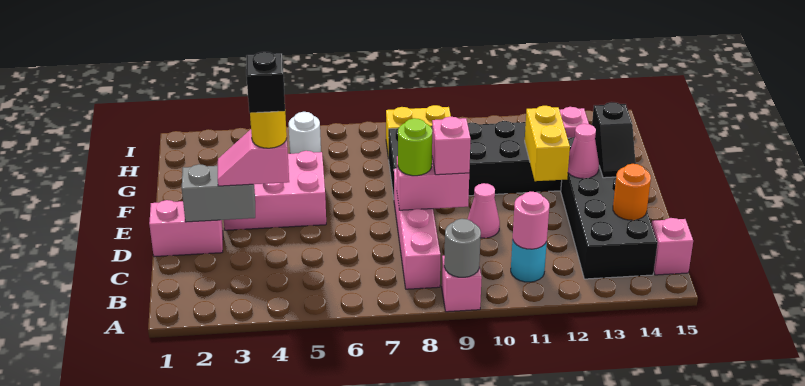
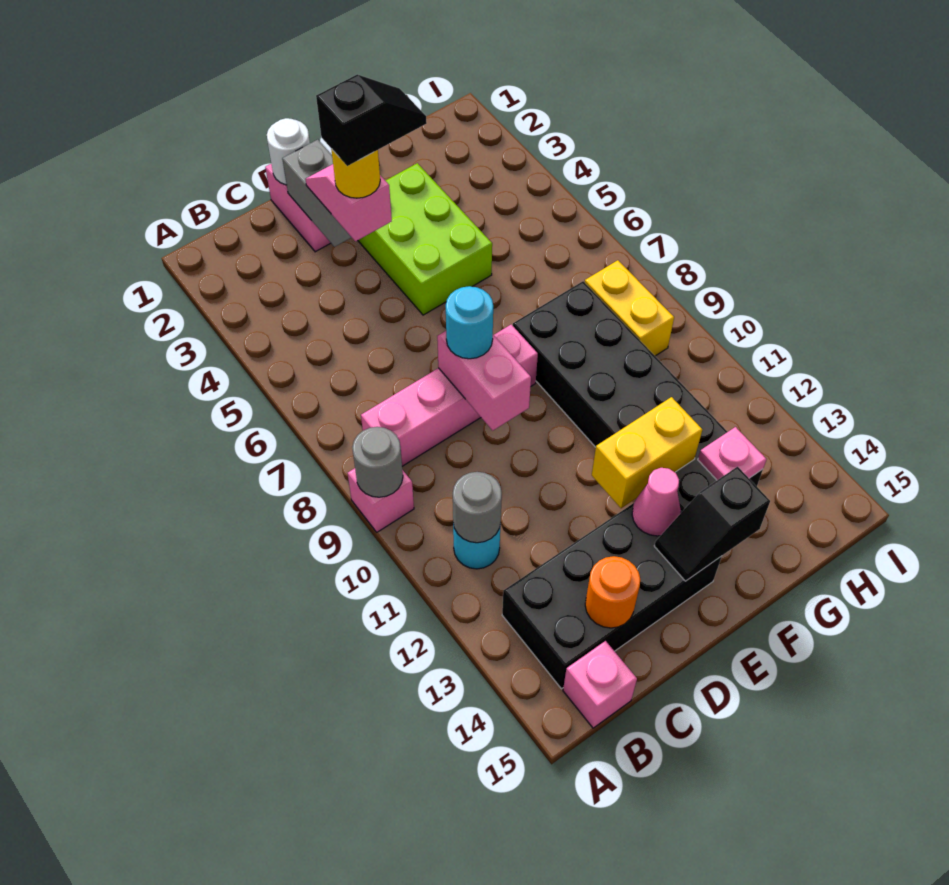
pink 1x1 round brick [513,192,549,249] -> grey 1x1 round brick [453,472,502,543]
lime 1x1 round brick [398,118,432,176] -> cyan 1x1 round brick [446,286,493,359]
pink 1x1 brick [432,117,471,175] -> none
pink 1x1 cone [468,183,500,238] -> none
pink 2x3 brick [224,151,326,230] -> lime 2x3 brick [358,163,492,315]
white 1x1 round brick [289,112,321,154] -> white 1x1 round brick moved to [267,118,310,185]

